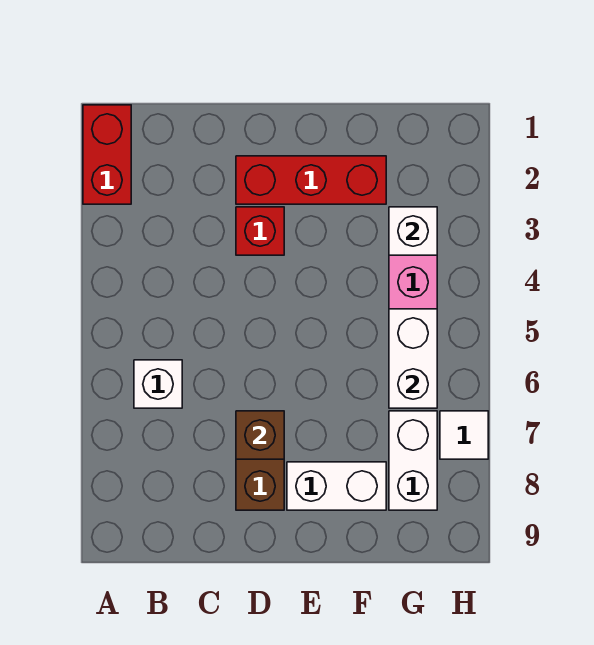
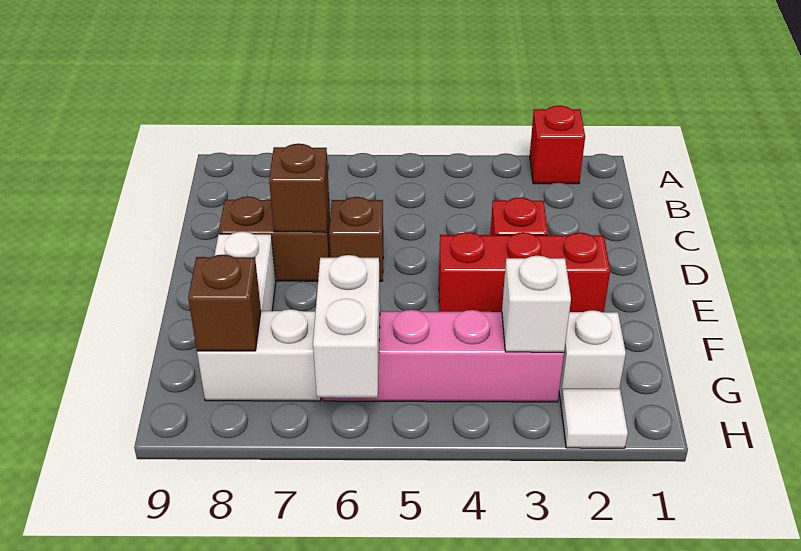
red 1x2 brick [83,105,131,204] -> red 1x1 brick [530,106,585,184]
white 1x1 brick [134,360,182,408] -> white 1x1 brick moved to [559,310,626,402]
red 1x3 brick [236,156,386,204] -> red 1x3 brick turned to [439,232,610,312]
none -> brown 1x1 brick [329,197,383,281]
white 1x2 brick [389,309,437,408] -> white 1x2 brick turned to [313,255,380,398]
none -> brown 1x1 brick [188,255,261,351]
white 1x1 tile [440,411,488,459] -> white 1x1 tile moved to [561,389,628,448]

